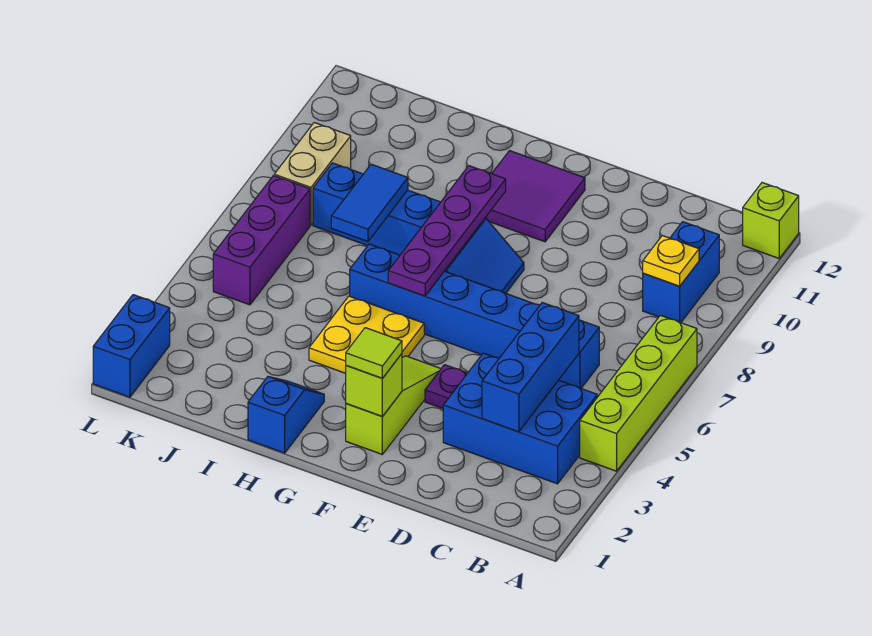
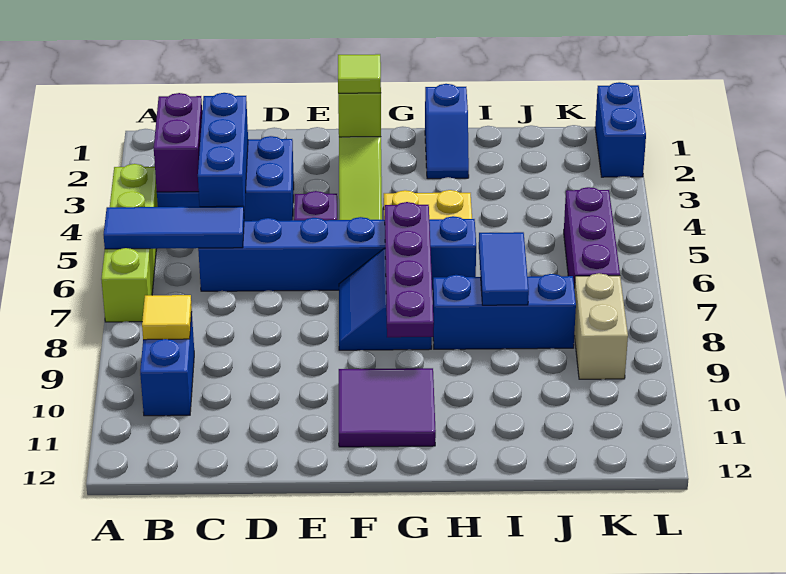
none -> blue 1x3 tile [104,206,244,249]
lime 1x1 brick [743,183,799,258] -> none
none -> purple 1x2 brick [154,93,202,192]
yellow 1x1 plate [643,236,699,286] -> yellow 1x1 tile [142,295,192,340]

